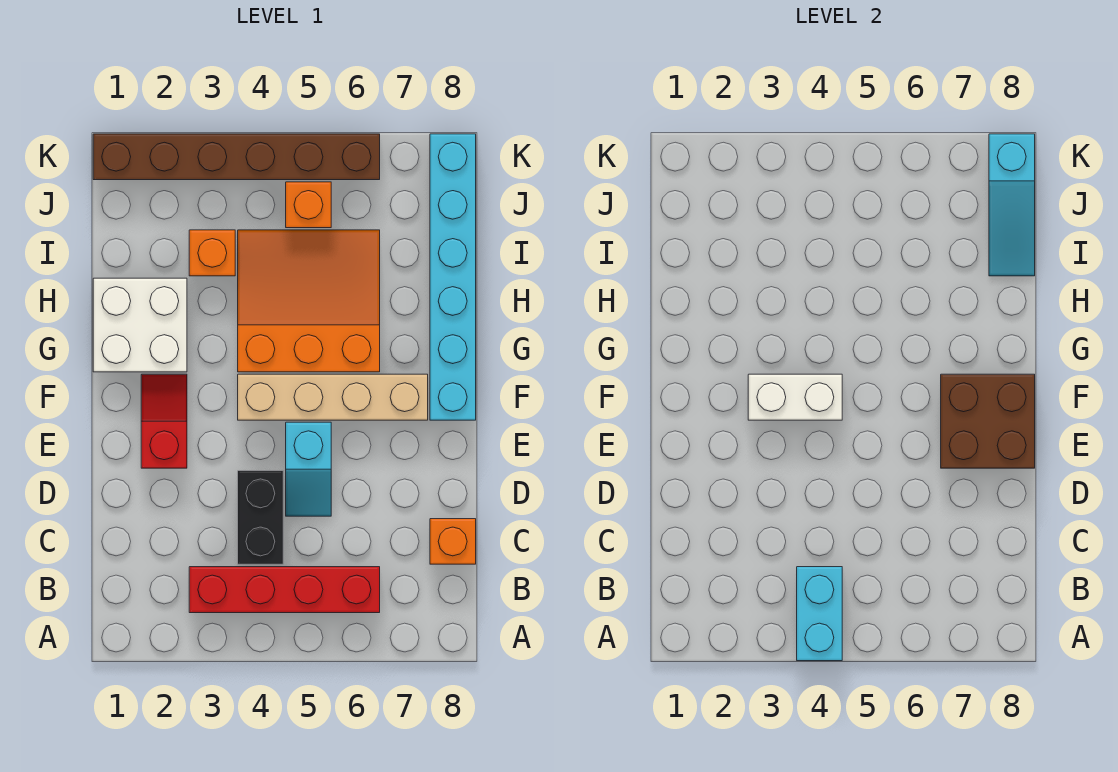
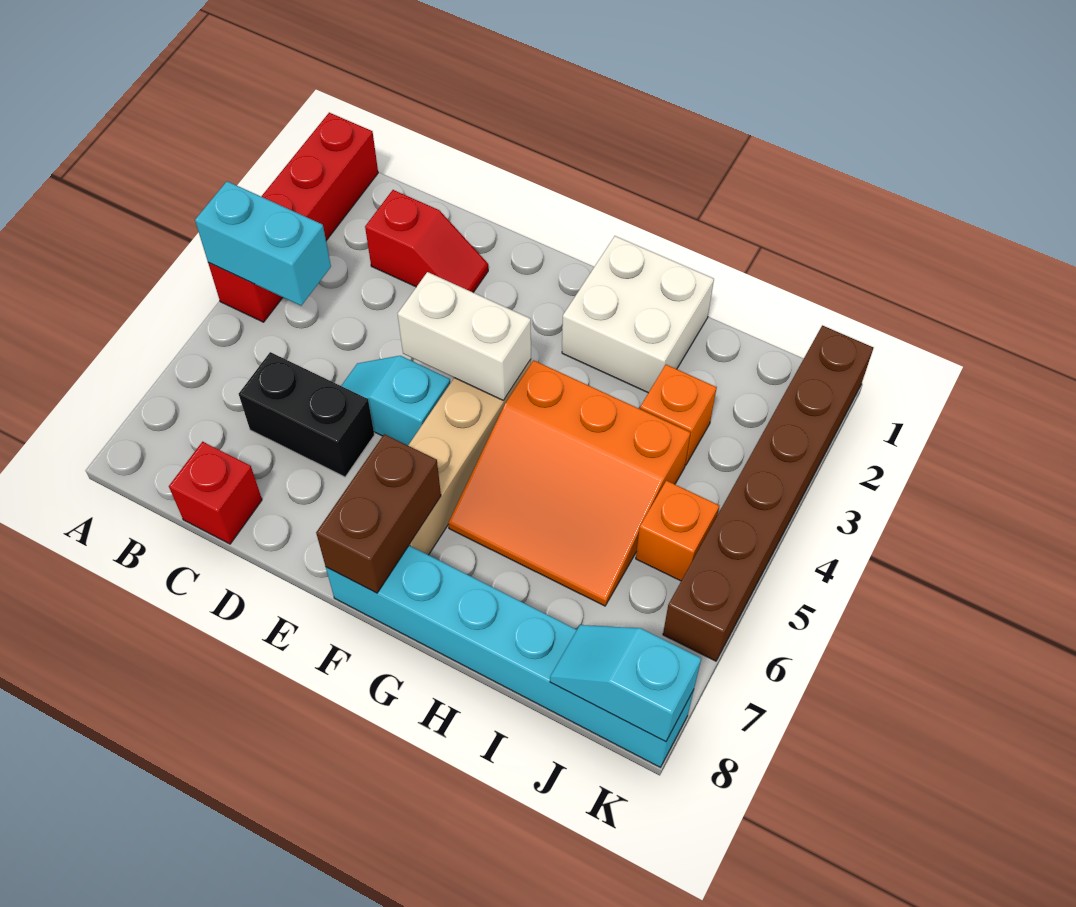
red 1x4 brick [189,567,380,613] -> red 1x4 brick moved to [208,113,378,322]
black 1x2 brick [238,471,283,564] -> black 1x2 brick moved to [239,352,374,477]
orange 1x1 brick [430,519,476,564] -> red 1x1 brick [169,442,262,544]
red 1x2 slope [141,374,187,468] -> red 1x2 slope moved to [365,190,488,292]
brown 2x2 brick [941,374,1035,468] -> brown 1x2 brick [316,434,441,593]
white 1x2 brick [748,374,842,420] -> white 1x2 brick turned to [398,272,531,400]
orange 3x3 slope [238,230,380,372] -> orange 3x3 slope turned to [448,360,690,606]
cyan 1x3 slope [989,134,1035,276] -> cyan 1x2 slope [550,625,701,742]

